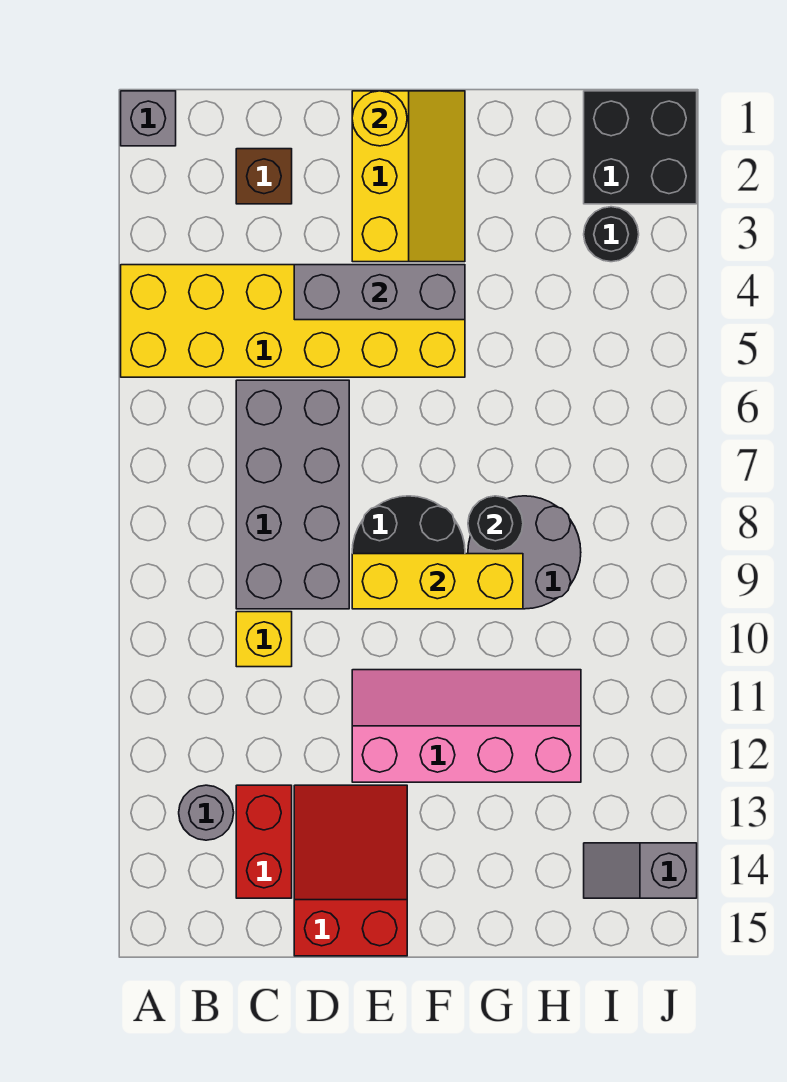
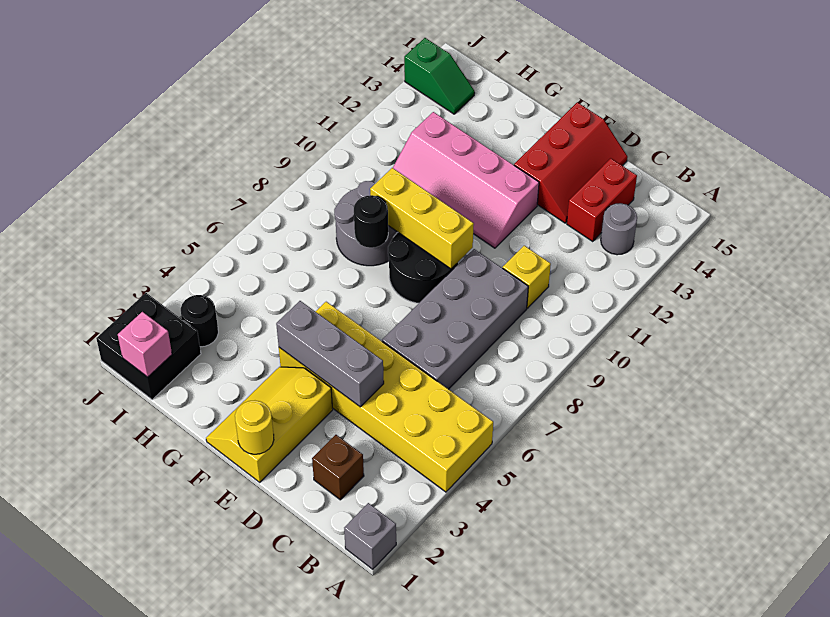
red 2x3 slope [294,785,407,956] -> red 2x3 slope turned to [514,102,628,223]
none -> pink 1x1 brick [118,312,172,377]
grey 1x2 slope [584,843,697,898] -> green 1x2 slope [404,38,475,114]

